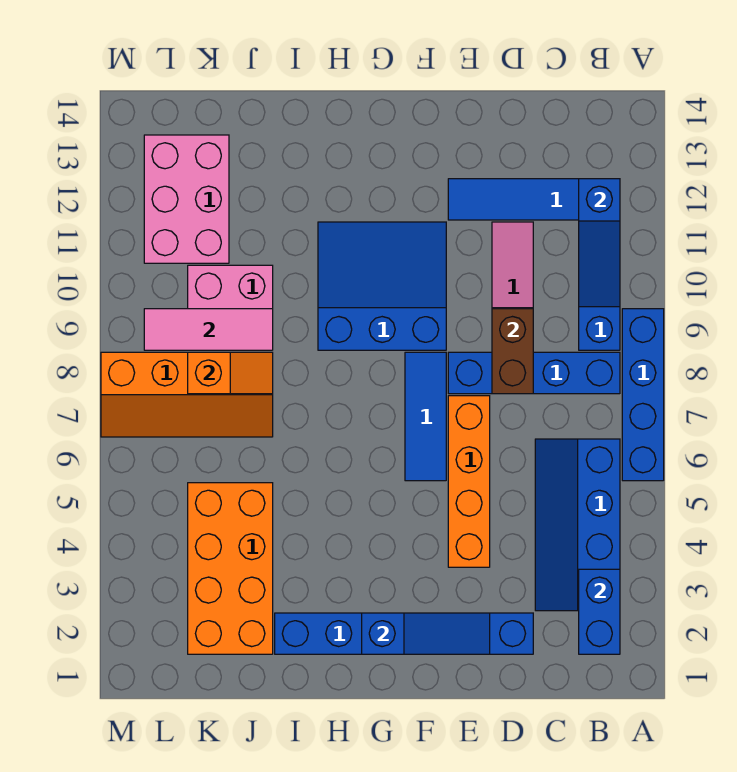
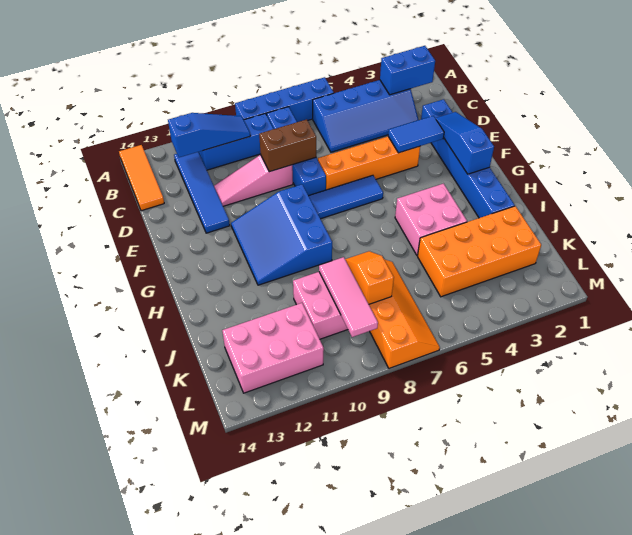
none -> orange 1x3 tile [119,145,164,211]
none -> blue 1x2 tile [388,116,444,153]
none -> pink 2x2 brick [395,184,467,256]

